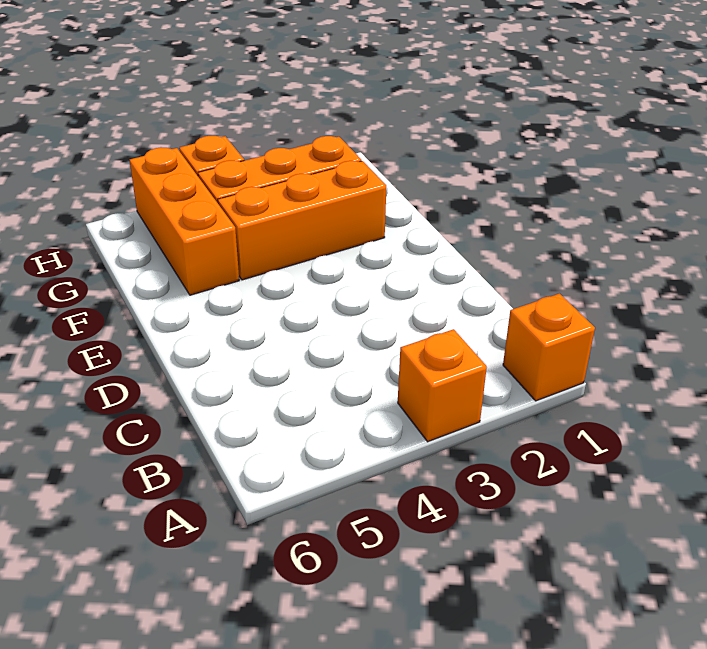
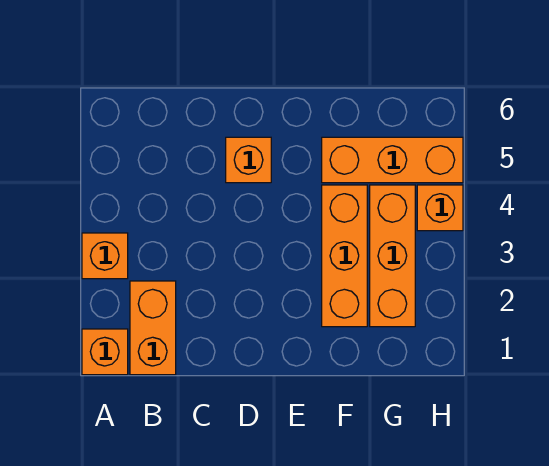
none -> orange 1x2 brick [130,281,176,375]
none -> orange 1x1 brick [226,137,271,183]

